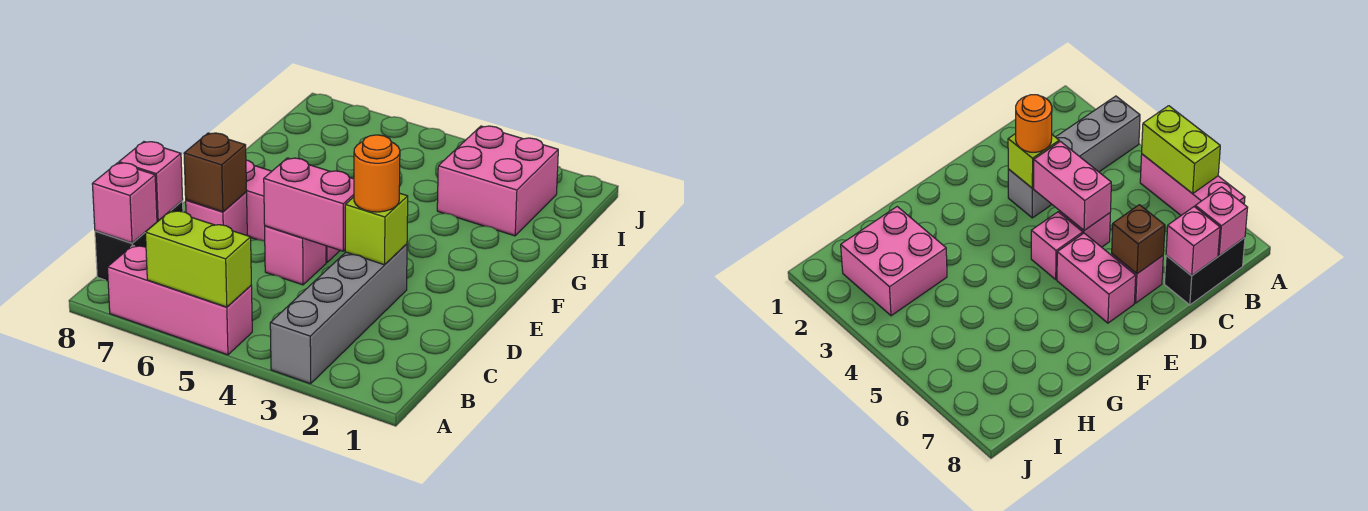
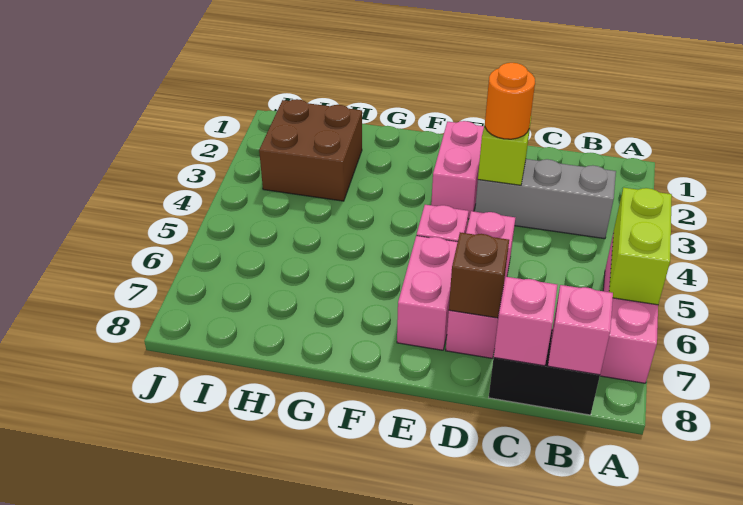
grey 1x4 brick [270,244,407,384] -> grey 1x3 brick [475,159,616,239]
pink 1x2 brick [264,158,354,251] -> pink 1x2 brick moved to [431,121,484,219]
pink 2x2 brick [437,126,558,236] -> brown 2x2 brick [259,99,362,201]

